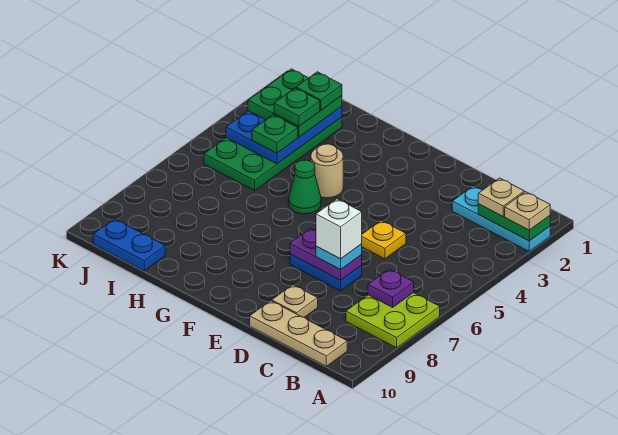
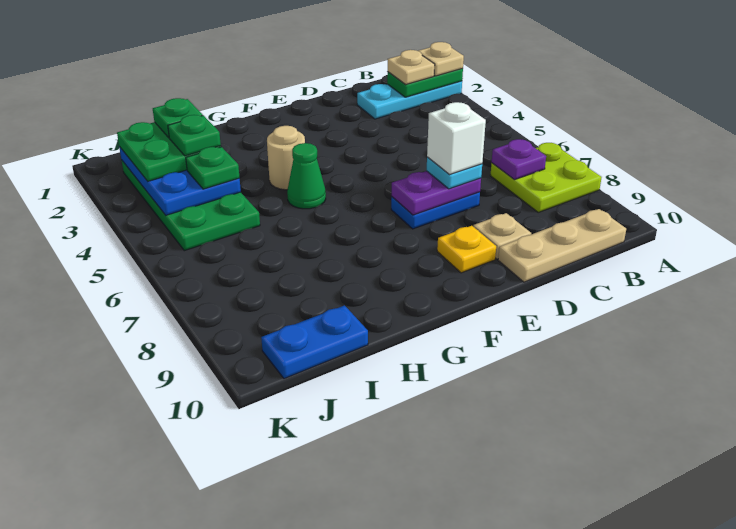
yellow 1x1 plate [362,220,406,259] -> yellow 1x1 plate moved to [437,226,496,273]

